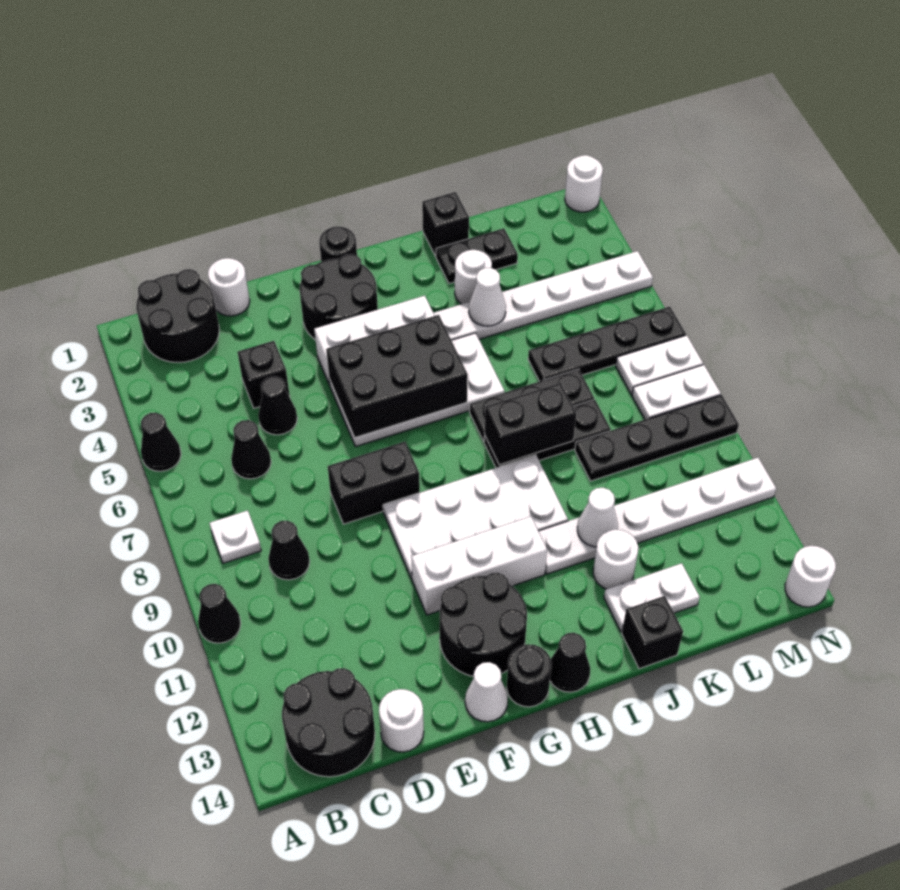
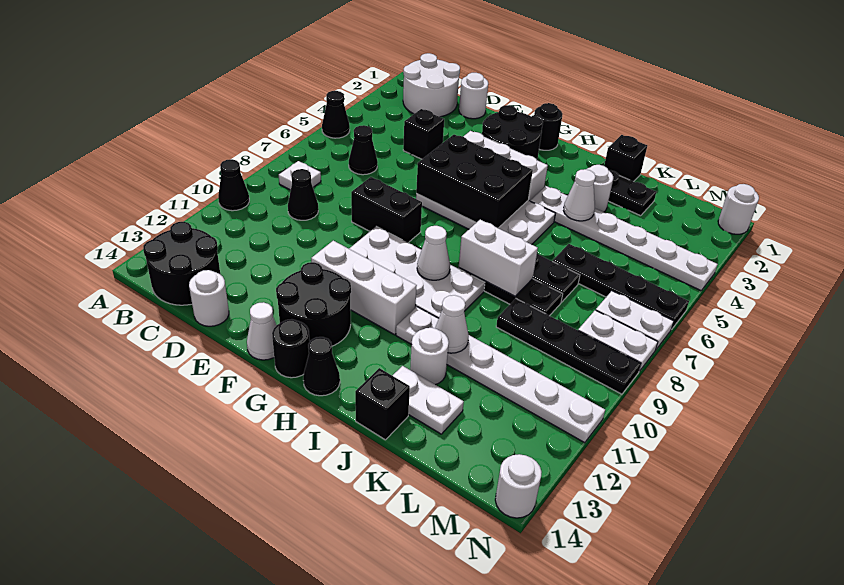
black 2x2 round brick [136,269,219,362] -> white 2x2 round brick [403,53,460,117]
black 1x1 cone [258,376,297,435] -> none
none -> white 1x1 cone [417,226,450,280]
black 1x2 brick [485,383,576,465] -> white 1x2 brick [459,220,538,296]

